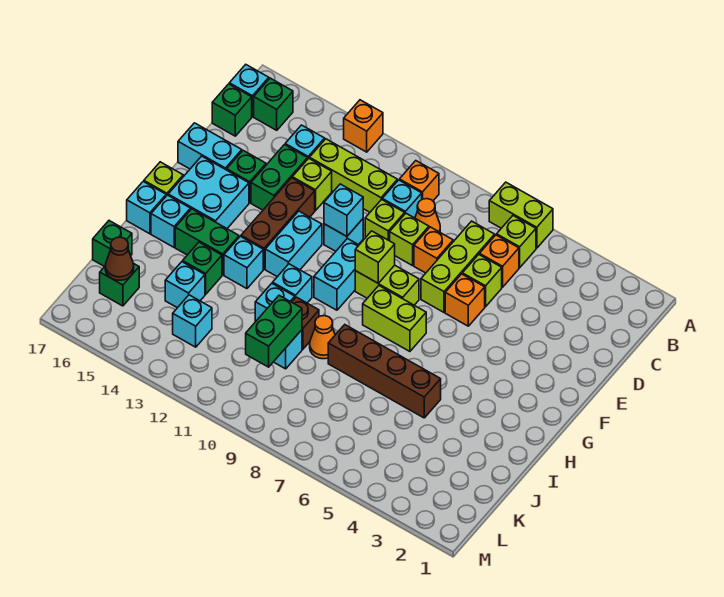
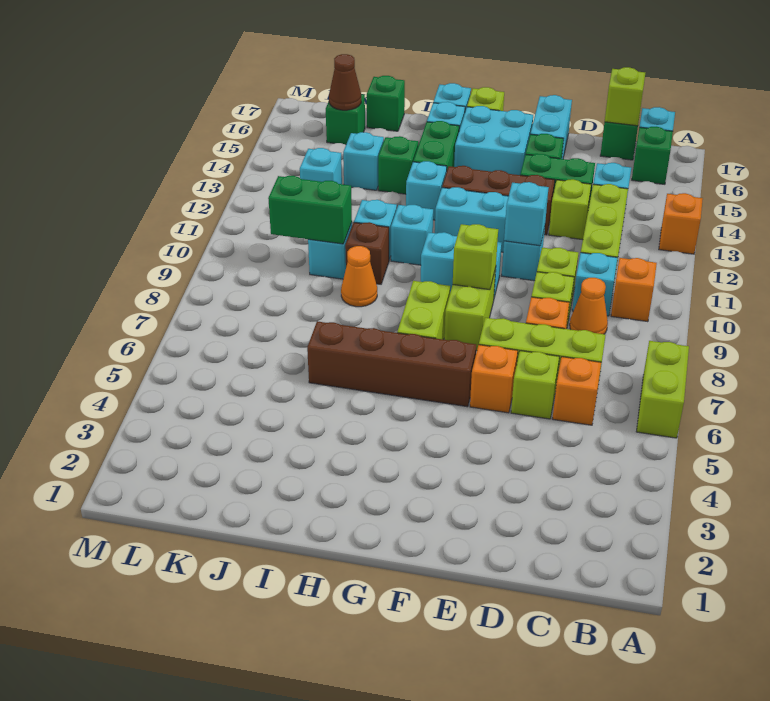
lime 1x1 brick [497,216,536,268] -> lime 1x1 brick moved to [605,67,645,126]
brown 1x4 brick [328,325,441,418] -> brown 1x4 brick turned to [307,321,476,407]

